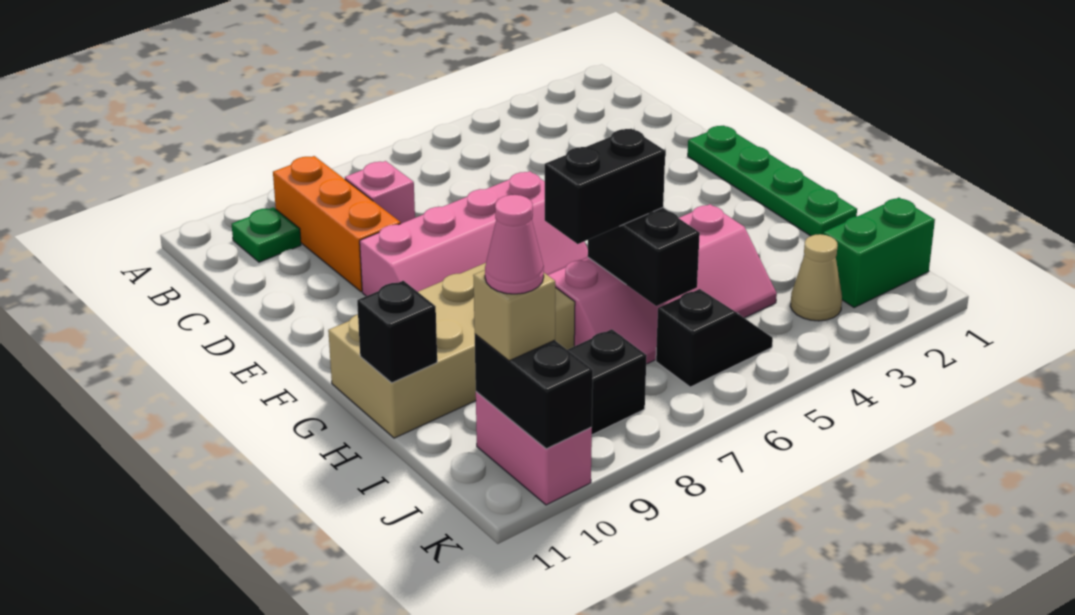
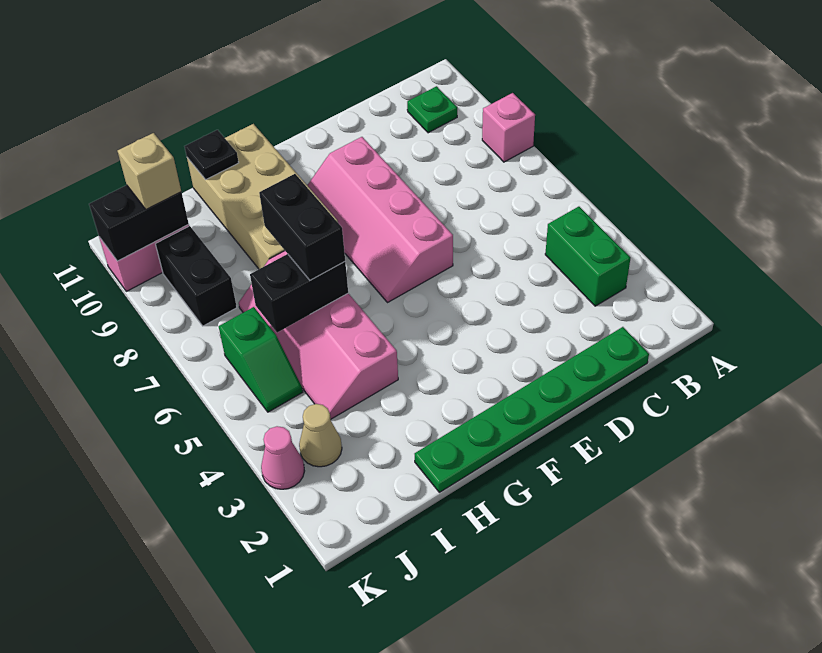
orange 1x3 brick [273,156,401,292] -> none
pink 1x1 brick [345,161,415,223] -> pink 1x1 brick moved to [482,93,535,162]
green 1x4 plate [688,126,857,236] -> green 1x6 plate [415,327,649,492]
black 1x1 brick [357,281,437,383] -> black 1x1 plate [185,130,239,180]
green 1x2 brick [823,198,935,308] -> green 1x2 brick moved to [545,207,631,306]
black 1x2 slope [656,289,773,387] -> green 1x2 slope [219,307,303,412]
pink 1x1 cone [485,195,544,294] -> pink 1x1 cone moved to [261,426,304,489]

